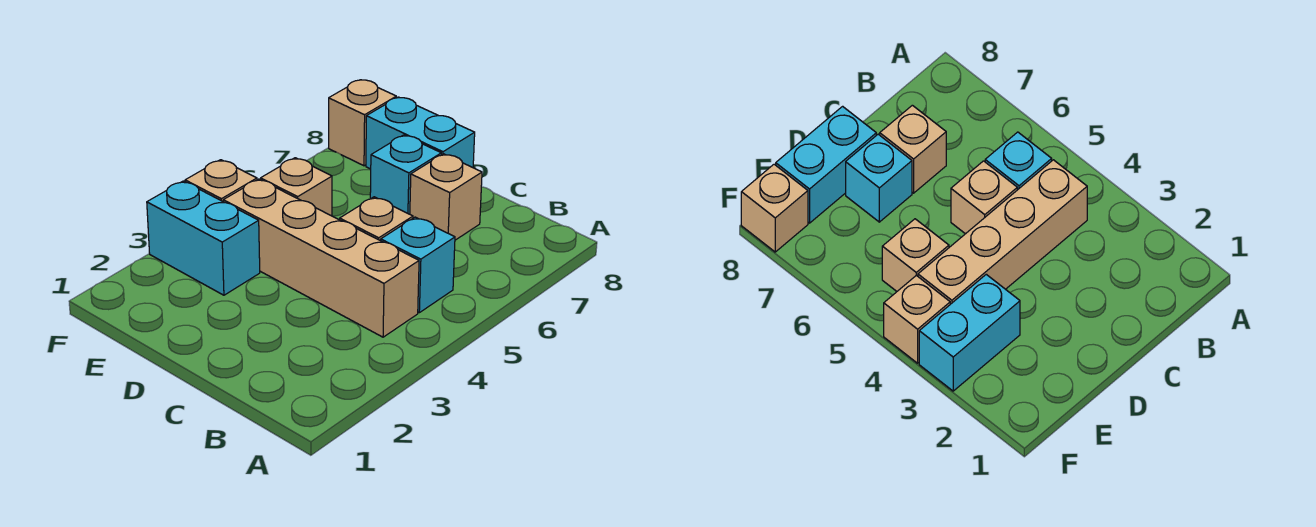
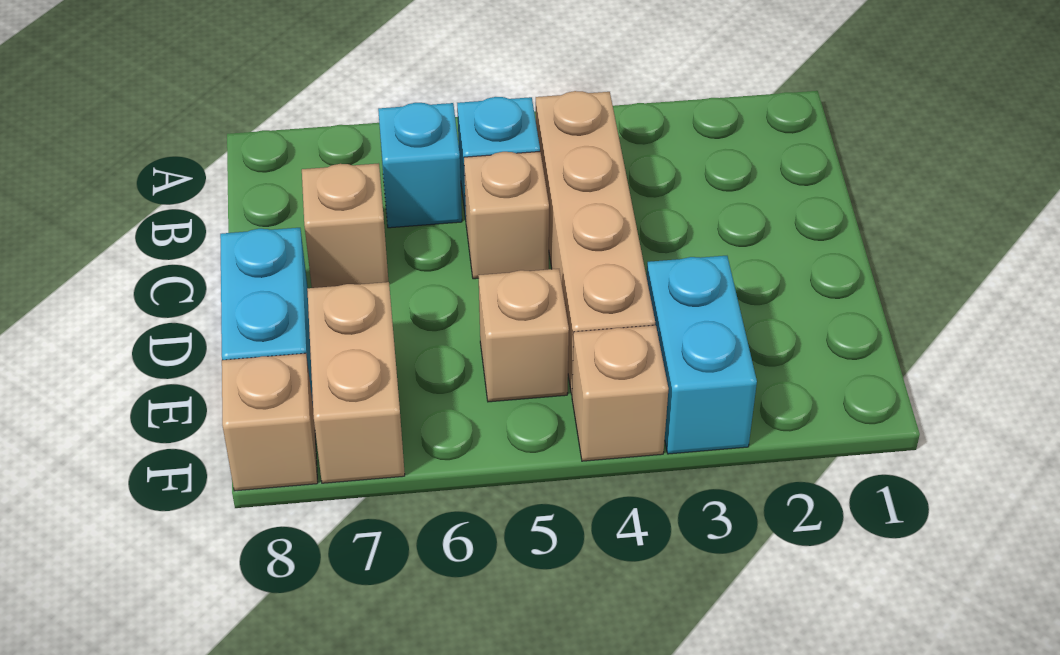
cyan 1x1 brick [370,135,441,214] -> cyan 1x1 brick moved to [378,103,462,228]
none -> tan 1x2 brick [307,282,405,483]

